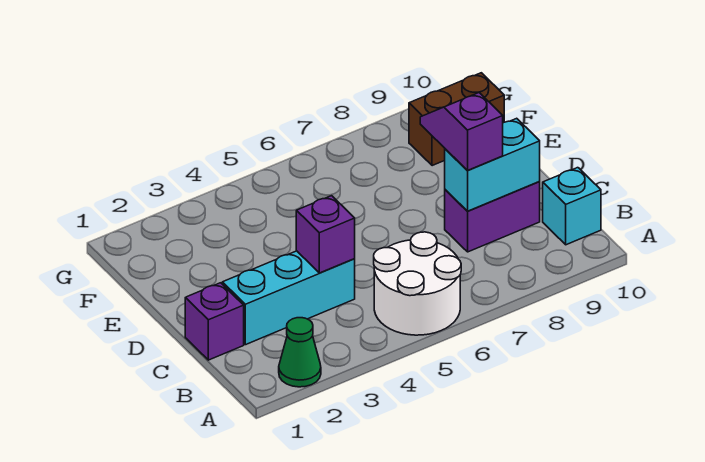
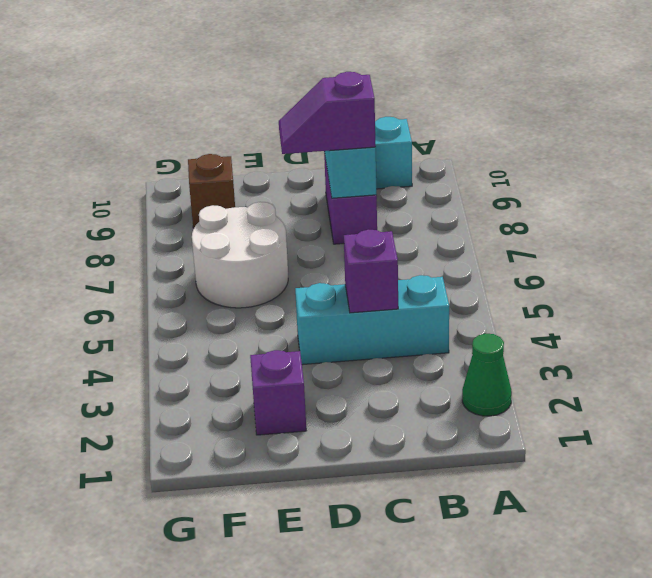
white 2x2 round brick [374,232,461,335] -> white 2x2 round brick moved to [192,202,288,308]
purple 1x1 brick [185,283,244,360] -> purple 1x1 brick moved to [250,350,306,435]
cyan 1x3 brick [222,251,355,345] -> cyan 1x3 brick turned to [295,275,449,365]
brown 1x2 brick [409,73,504,166] -> brown 1x1 brick [188,154,235,228]

